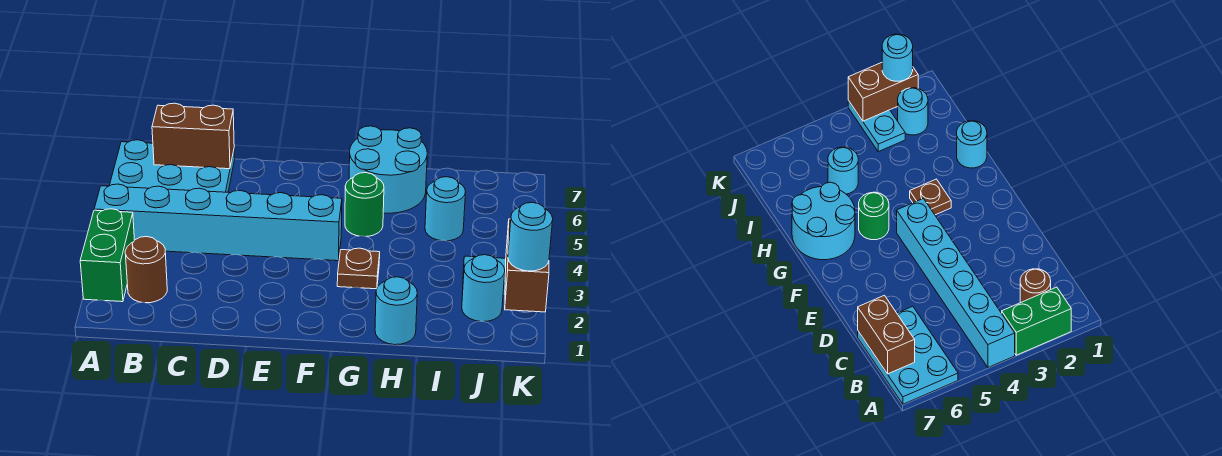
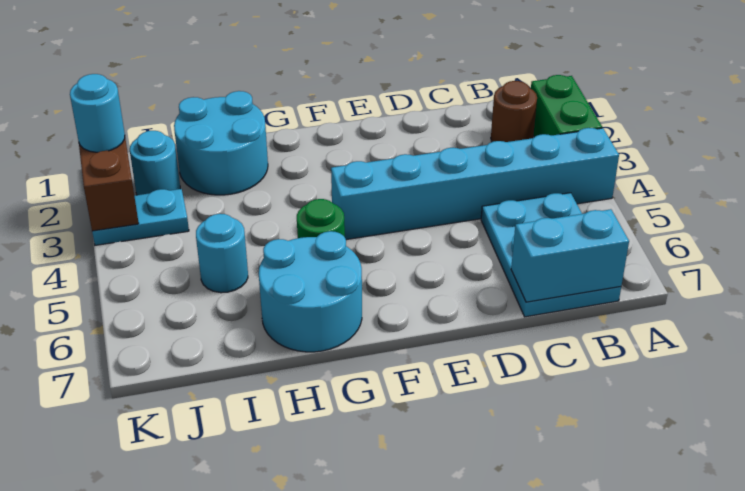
cyan 2x3 plate [109,140,235,192] -> cyan 2x3 plate turned to [481,193,621,317]
brown 1x2 brick [152,103,234,169] -> cyan 1x2 brick [511,209,629,302]
brown 1x1 plate [337,248,380,289] -> none
cyan 1x1 round brick [375,277,417,345] -> cyan 2x2 round brick [174,91,268,195]

